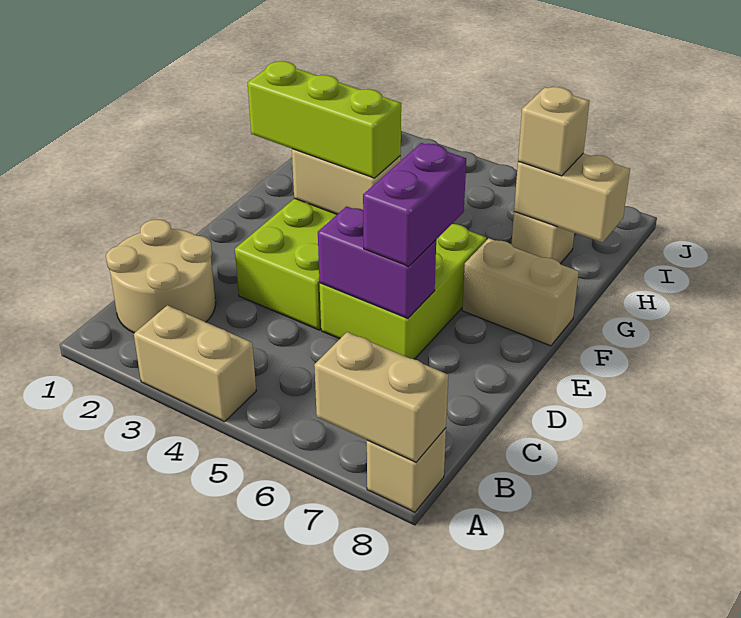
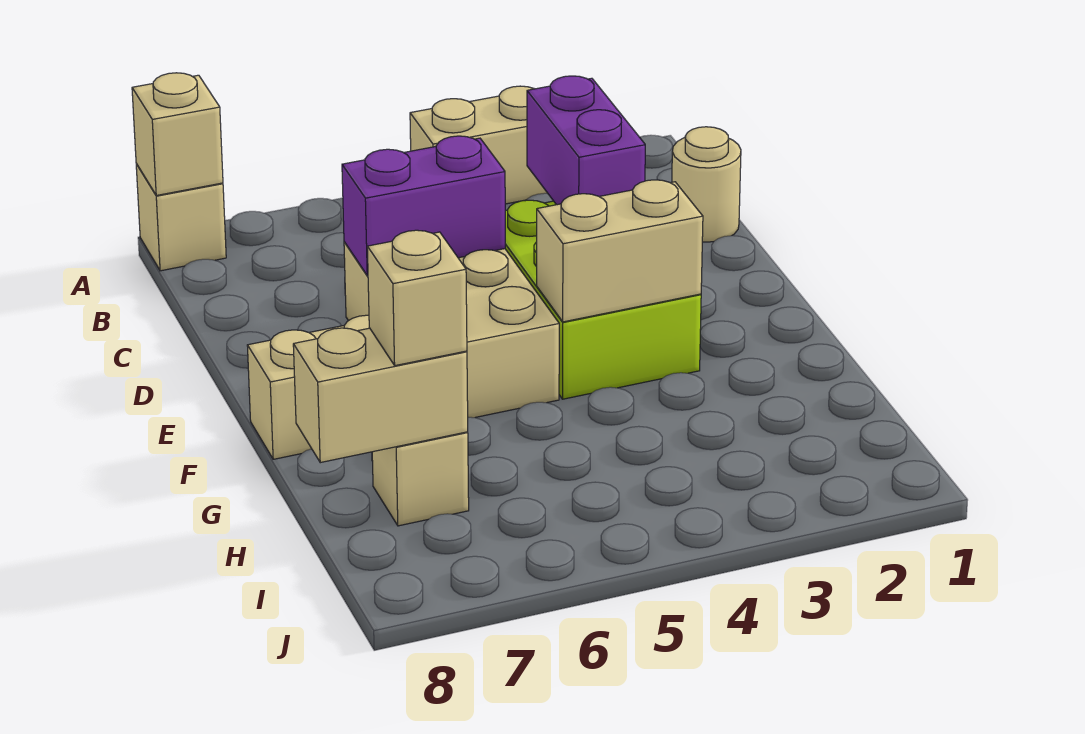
tan 1x2 brick [314,332,448,462] -> tan 1x1 brick [132,73,223,195]
tan 2x2 round brick [106,220,216,333] -> tan 1x1 round brick [672,127,741,242]
lime 2x3 brick [320,224,487,359] -> tan 2x3 brick [344,242,559,418]
purple 1x2 brick [363,143,466,266] -> purple 1x2 brick moved to [527,76,645,205]
lime 1x3 brick [248,61,401,178] -> none

